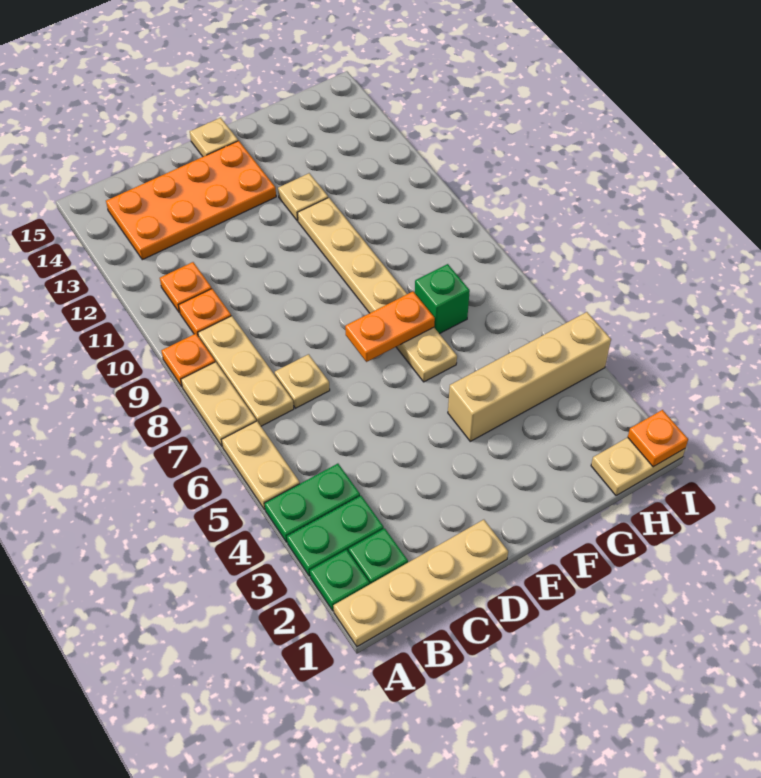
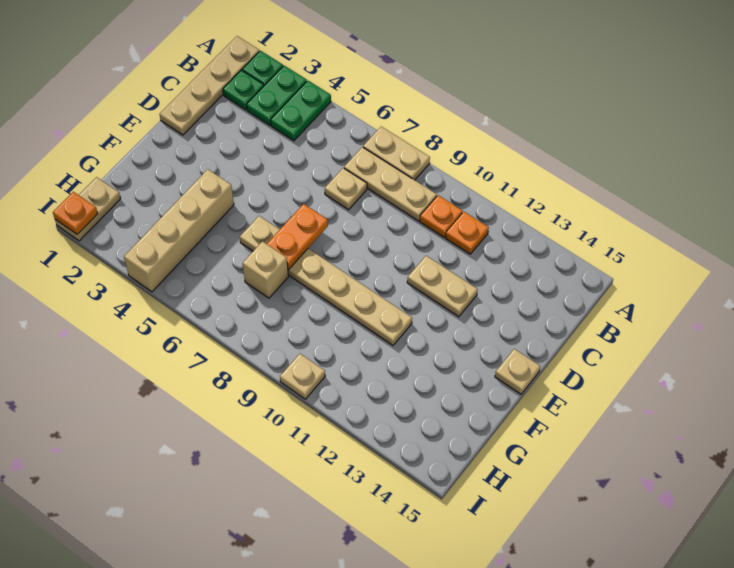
tan 1x2 plate [222,421,300,510] -> tan 1x2 plate moved to [407,256,478,317]
orange 1x1 plate [161,334,215,387] -> none
orange 2x4 plate [106,141,276,260] -> none
tan 1x1 plate [278,173,328,221] -> tan 1x1 plate moved to [280,354,325,399]
green 1x1 brick [415,264,470,334] -> tan 1x1 brick [243,241,288,298]

